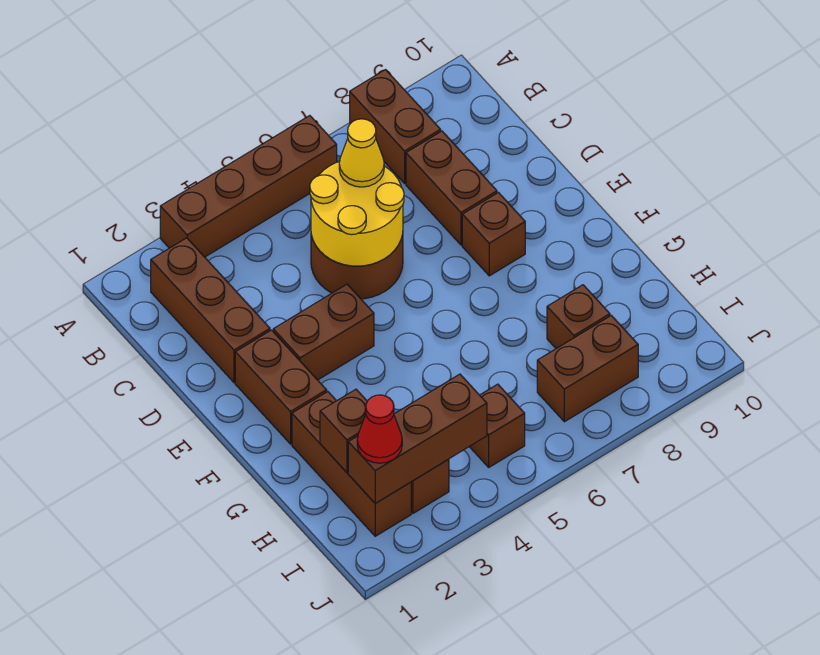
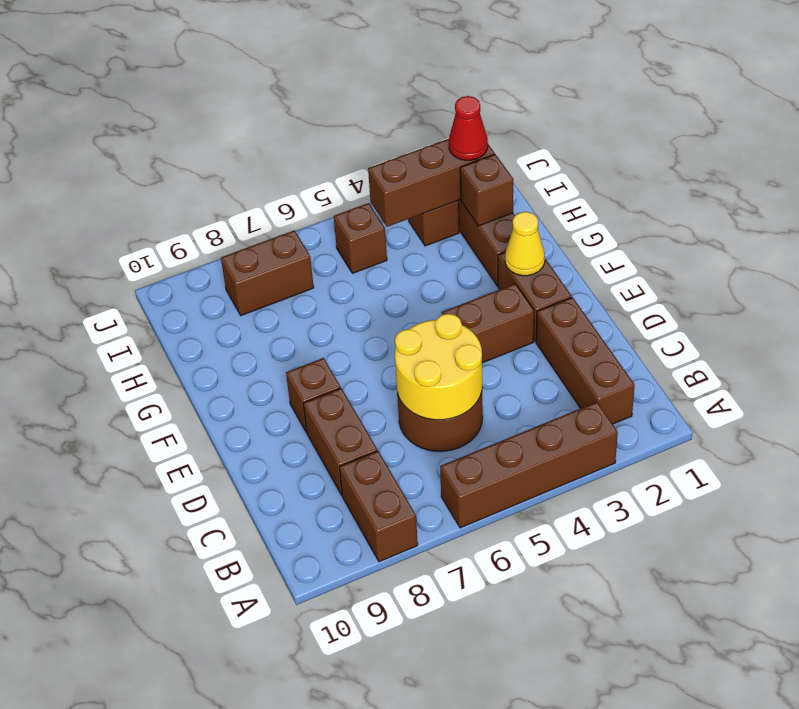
yellow 1x1 cone [339,119,384,187] -> yellow 1x1 cone moved to [505,212,545,276]
brown 1x1 brick [547,285,610,348] -> none

